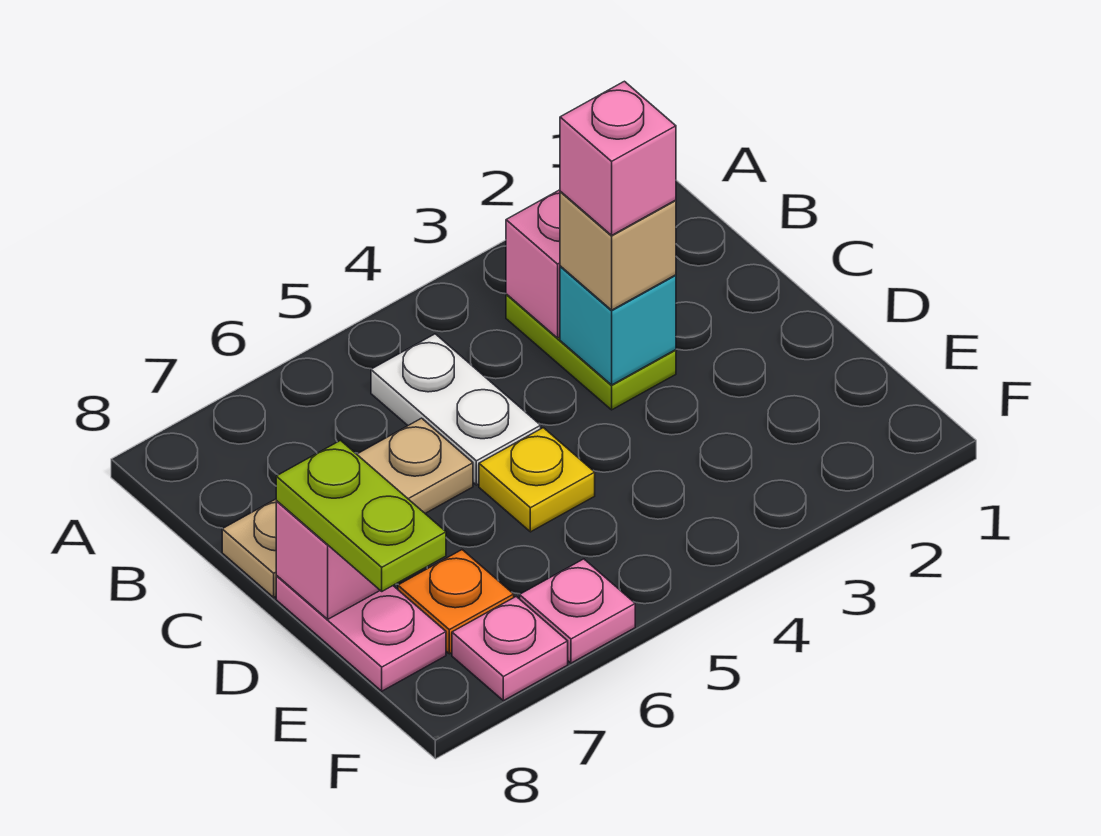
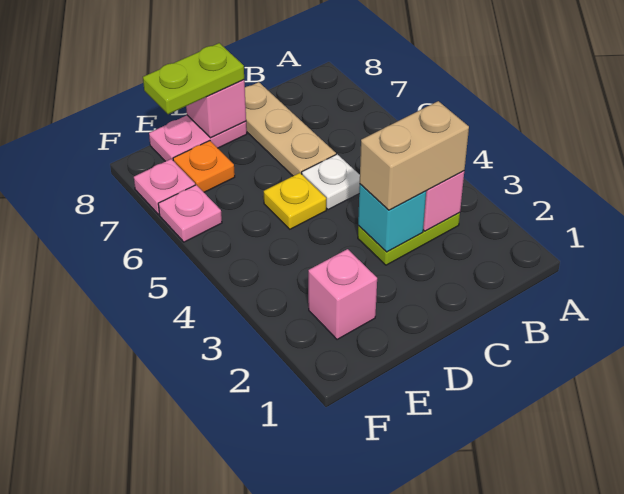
white 1x2 plate [371,334,541,485] -> white 1x1 plate [302,154,360,210]
tan 1x1 brick [560,192,676,310] -> tan 1x2 brick [360,101,469,210]
pink 1x1 brick [560,81,676,235] -> pink 1x1 brick moved to [308,249,377,340]

